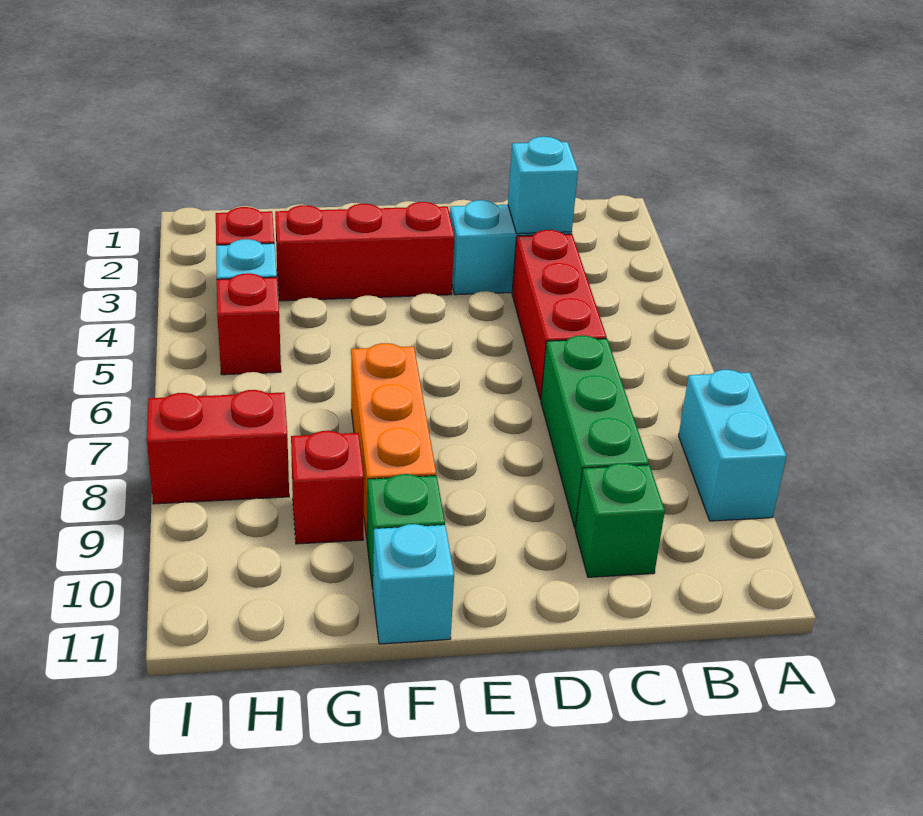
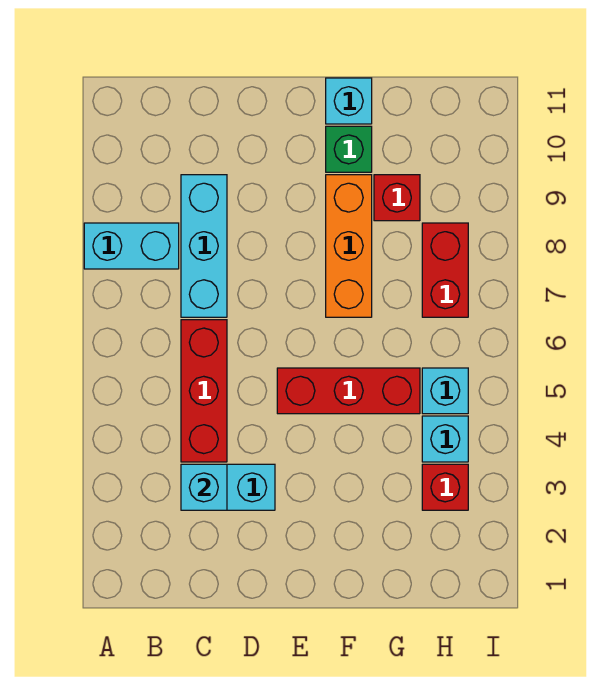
cyan 1x2 brick [679,370,786,521] -> cyan 1x2 brick turned to [84,223,179,269]
green 1x3 brick [541,335,649,529] -> cyan 1x3 brick [181,175,227,317]
green 1x1 brick [575,463,665,577] -> none
red 1x3 brick [275,202,454,301] -> red 1x3 brick moved to [277,368,420,414]
red 1x1 brick [217,273,281,375] -> cyan 1x1 brick [422,368,468,414]
red 1x2 brick [147,390,289,504] -> red 1x2 brick turned to [422,223,468,317]

